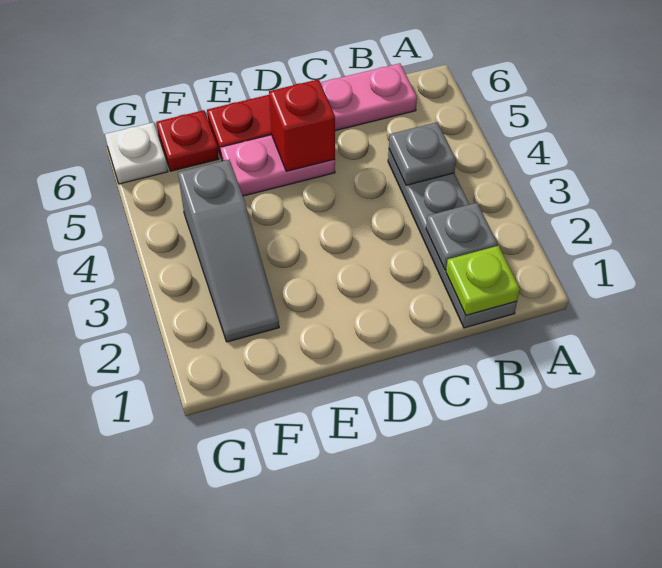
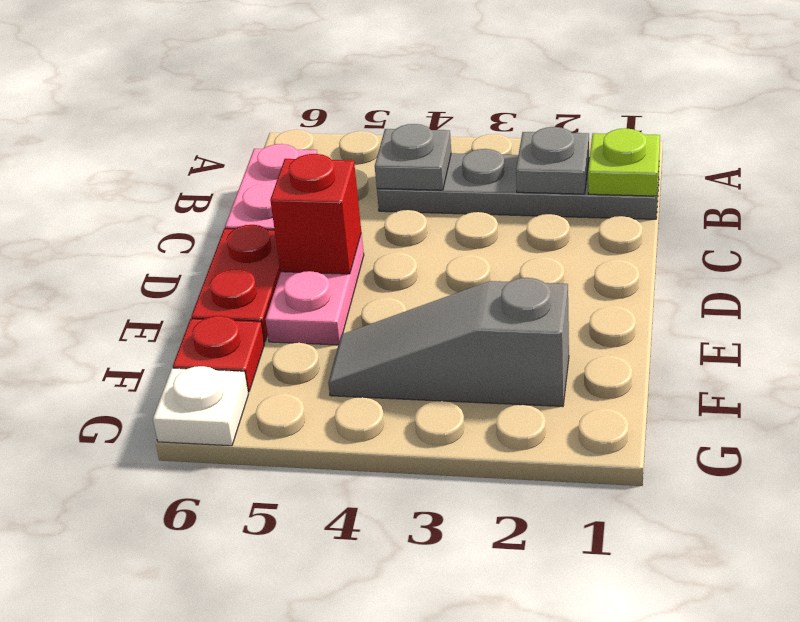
grey 1x3 slope [178,160,279,342] -> grey 1x3 slope turned to [328,278,569,407]

